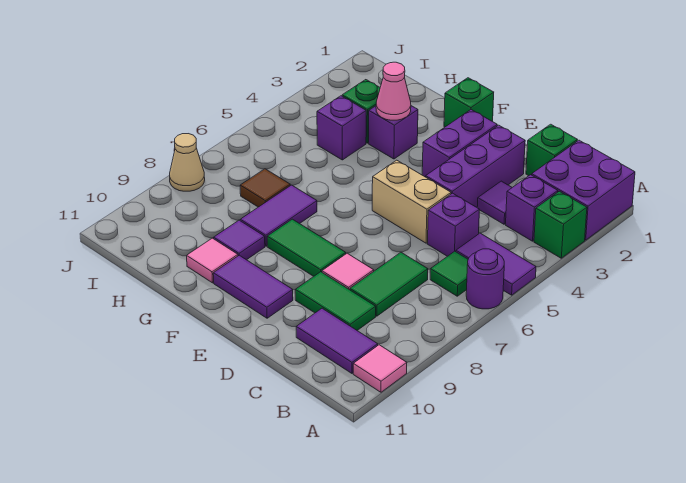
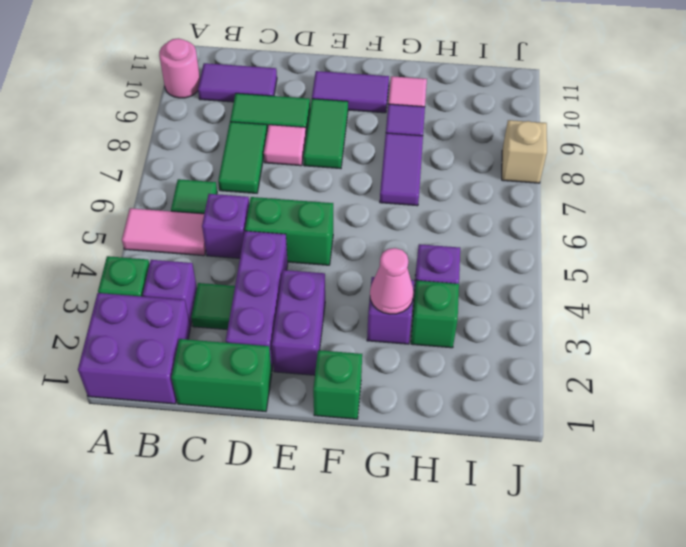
purple 1x2 tile [456,233,536,295] -> pink 1x2 tile [122,208,206,256]
purple 1x1 round brick [466,249,504,309] -> none
pink 1x1 tile [353,345,407,392] -> pink 1x1 round brick [159,38,200,98]
green 1x1 brick [526,124,577,176] -> green 1x2 brick [171,339,272,411]
purple 1x1 tile [477,181,512,224] -> green 1x1 tile [191,283,235,330]
tan 1x2 brick [372,160,451,243] -> green 1x2 brick [245,197,333,265]
green 1x2 tile [267,219,346,276] -> green 1x2 tile turned to [303,99,348,169]
brown 1x1 tile [240,169,290,207] -> none
tan 1x1 cone [170,134,205,191] -> tan 1x1 brick [502,120,547,183]

